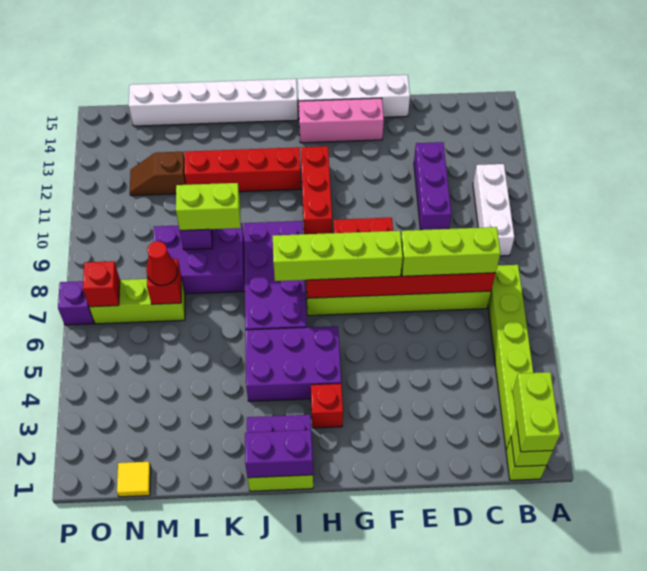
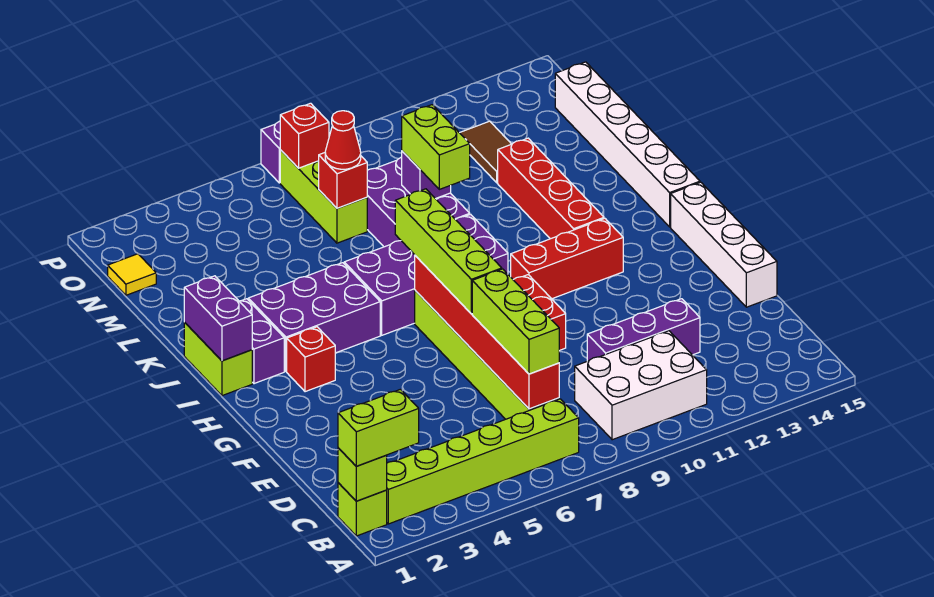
white 1x3 brick [473,164,514,256] -> white 2x3 brick [575,331,707,440]
pink 1x3 brick [299,98,384,143] -> none
purple 2x3 brick [245,326,341,401] -> purple 2x3 brick turned to [248,263,380,371]
brown 1x2 slope [130,152,186,196] -> brown 1x2 tile [460,121,511,183]

